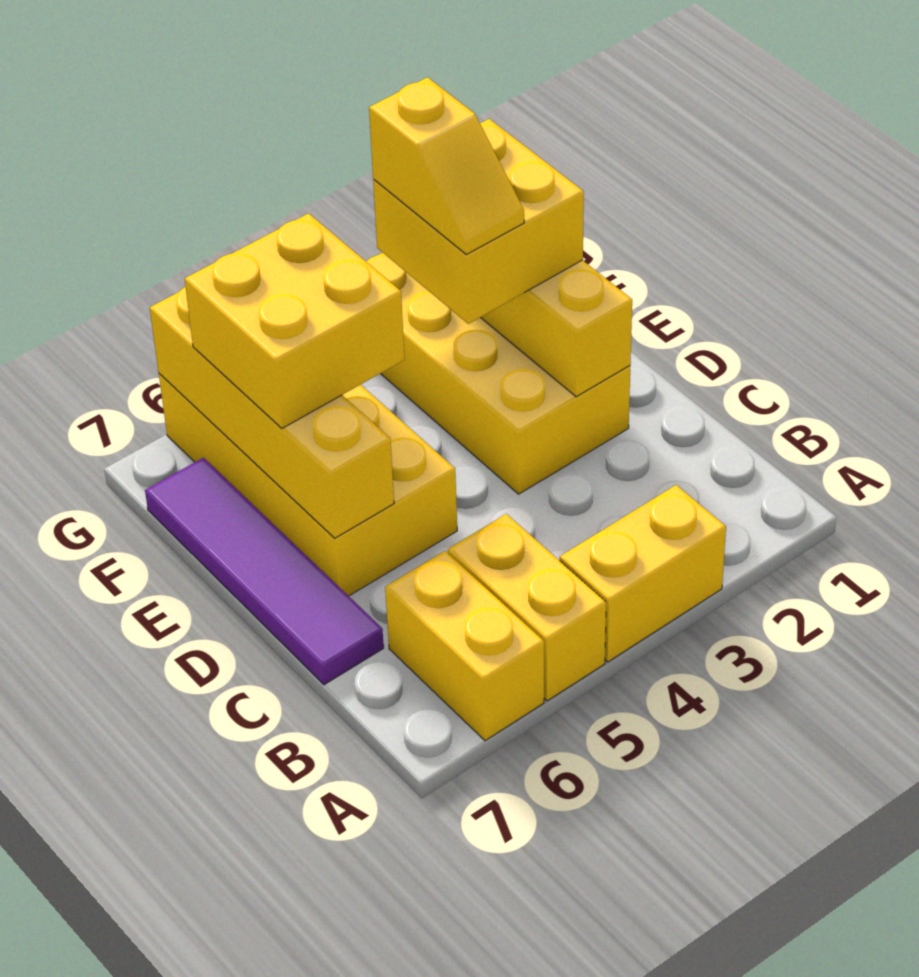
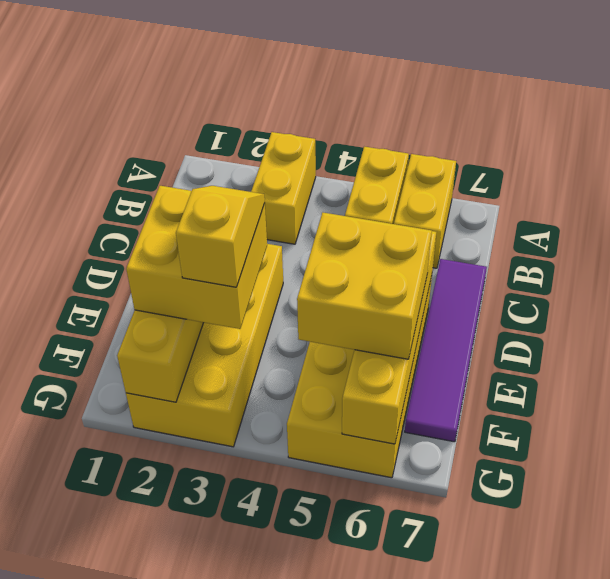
yellow 1x2 brick [560,485,726,662] -> yellow 1x2 brick turned to [251,132,316,244]

